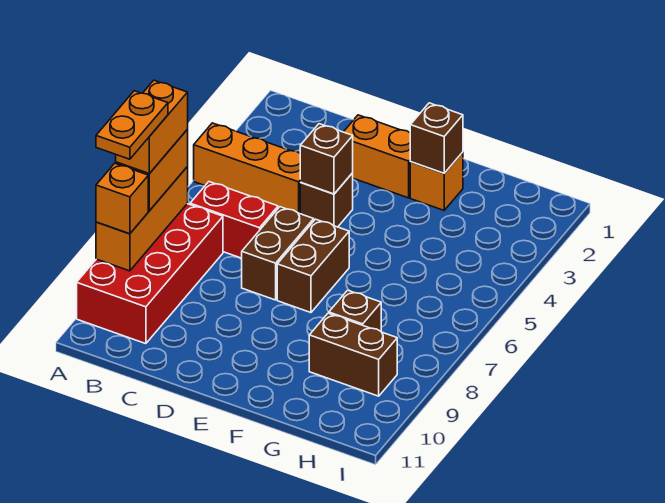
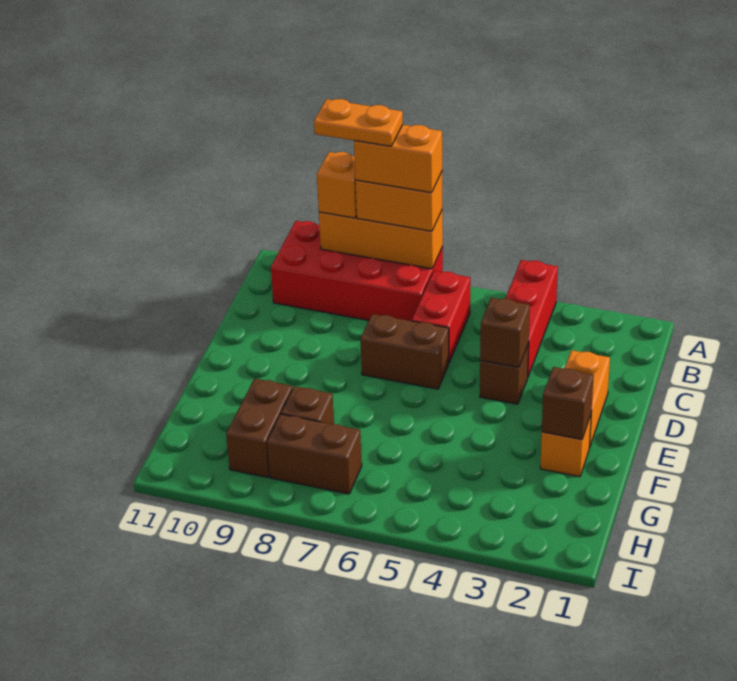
orange 1x3 brick [194,123,301,214] -> red 1x3 brick [505,260,558,376]
brown 1x2 brick [277,219,349,313] -> brown 1x2 brick moved to [267,414,362,494]

